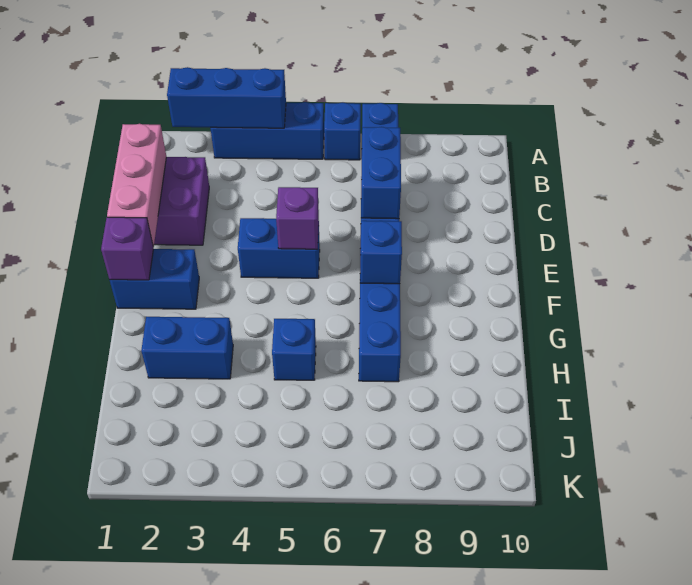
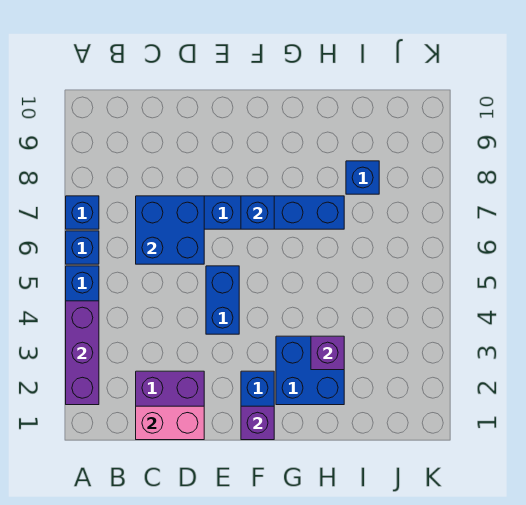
blue 1x3 brick [167,67,286,128] -> purple 1x3 brick [66,301,99,405]
pink 1x3 brick [107,124,166,247] -> pink 1x2 brick [136,406,204,440]
blue 1x2 brick [361,127,401,219] -> blue 2x2 brick [136,196,204,264]
purple 1x1 brick [276,187,319,249] -> purple 1x1 brick moved to [311,336,344,370]
blue 1x2 brick [141,317,233,379] -> blue 2x2 brick [276,336,344,405]
blue 1x1 brick [272,319,316,380] -> blue 1x1 brick moved to [346,161,379,194]

